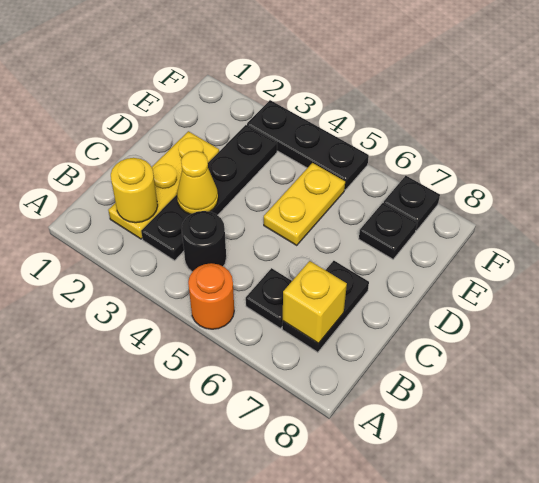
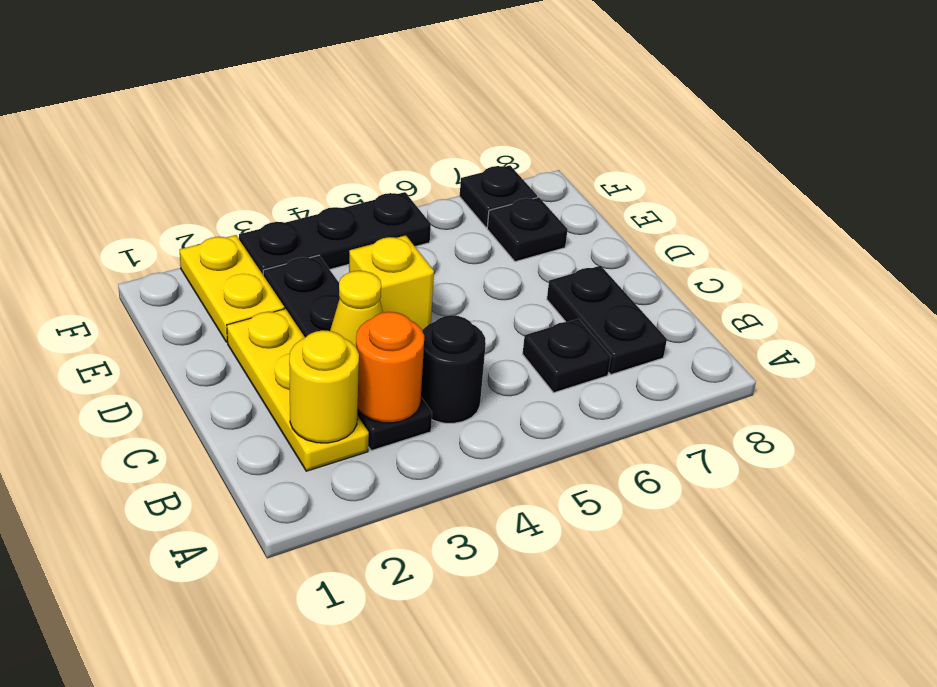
orange 1x1 round brick [188,263,234,329] -> orange 1x1 round brick moved to [356,312,424,423]
yellow 1x1 brick [283,261,347,343] -> yellow 1x1 brick moved to [349,235,434,330]
yellow 1x2 plate [264,163,345,245] -> yellow 1x2 plate moved to [180,235,284,342]

